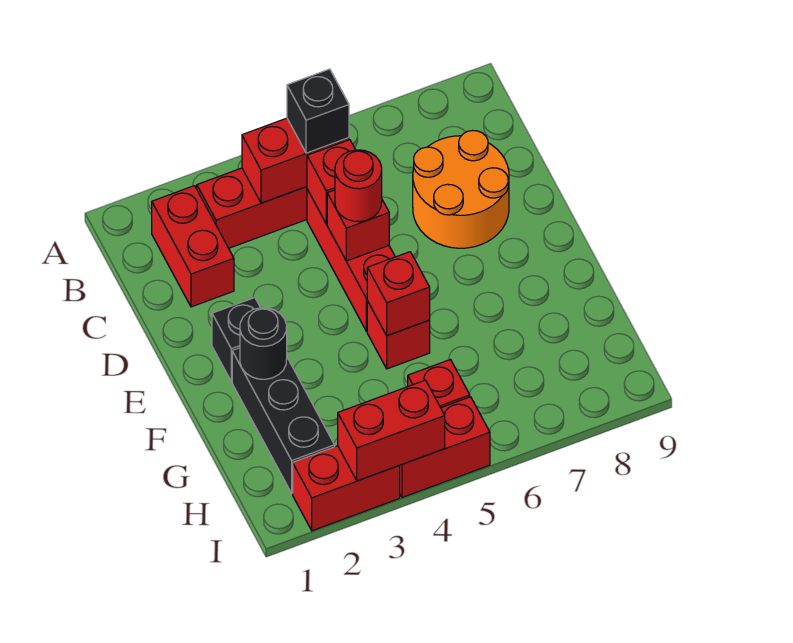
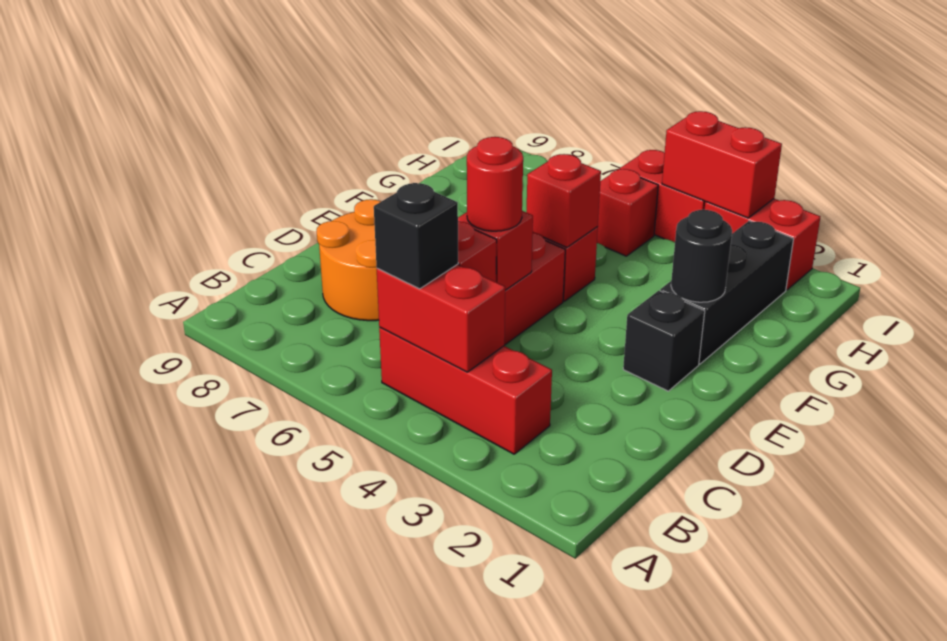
red 1x2 brick [152,186,234,307] -> none

